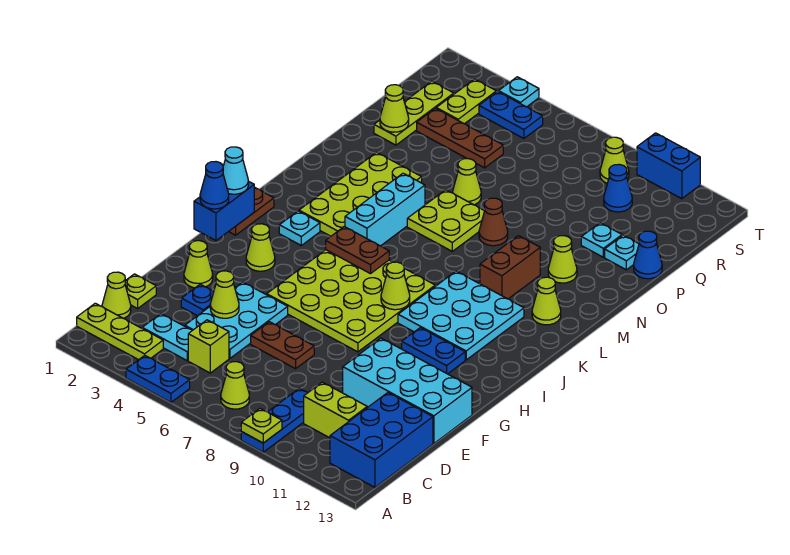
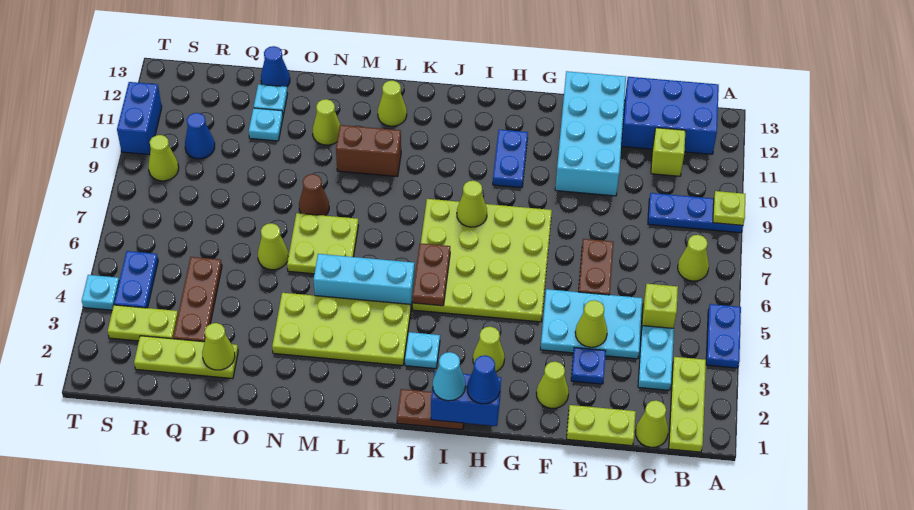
lime 1x2 brick [304,382,367,438] -> lime 1x1 brick [651,128,685,176]
lime 1x1 plate [125,274,156,309] -> lime 1x2 plate [567,405,636,446]
cyan 3x3 plate [398,271,524,360] -> none

